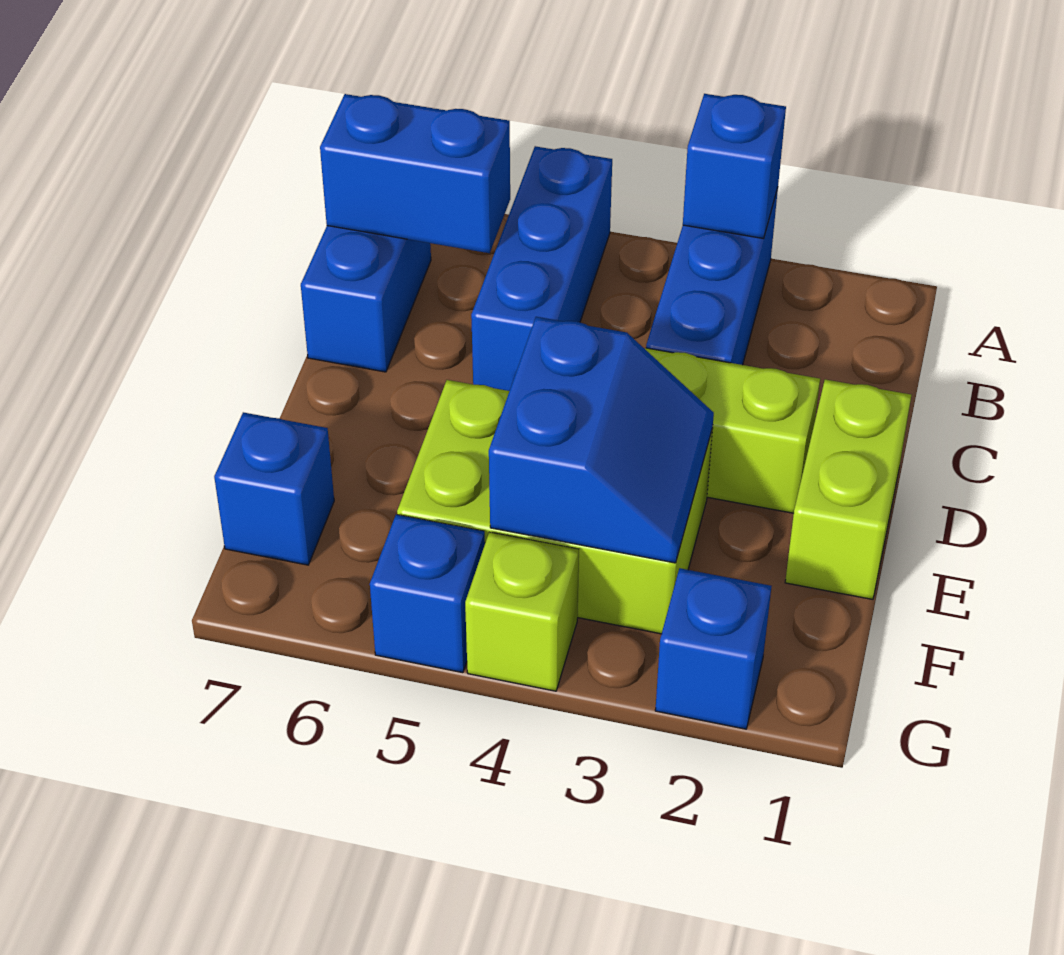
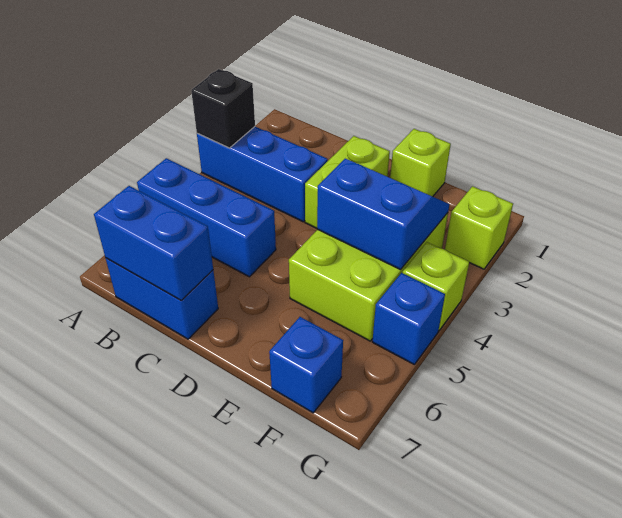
blue 1x1 brick [683,94,786,239] -> black 1x1 brick [191,69,255,148]
blue 1x2 brick [320,94,510,253] -> blue 1x2 brick turned to [94,186,213,301]
lime 1x2 brick [785,379,911,599] -> lime 1x1 brick [390,129,451,197]
blue 1x1 brick [655,568,771,729] -> lime 1x1 brick [445,186,513,269]

